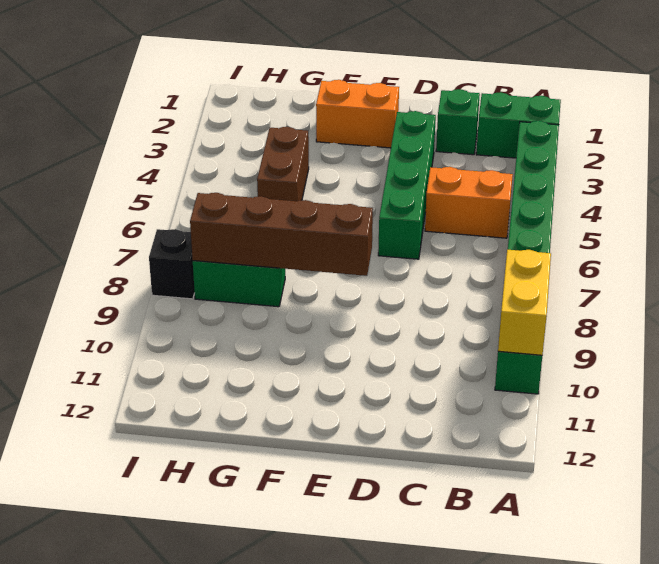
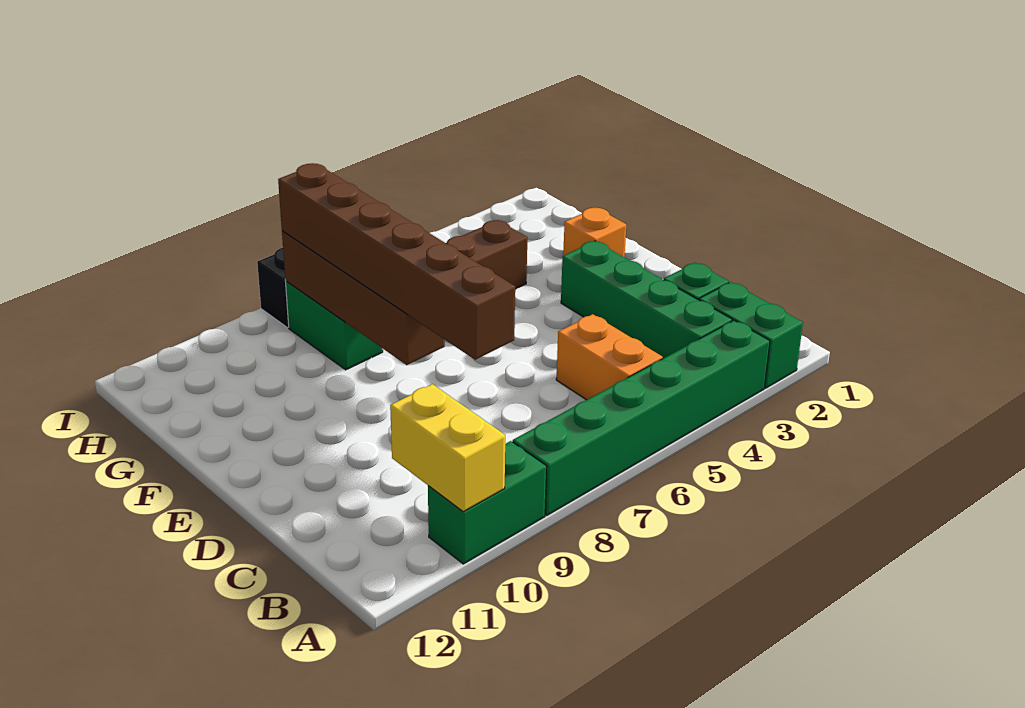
yellow 1x2 brick [498,250,551,355] -> yellow 1x2 brick turned to [390,384,505,512]
none -> brown 1x6 brick [278,163,515,360]
green 1x4 brick [378,111,436,259] -> green 1x4 brick turned to [561,241,732,358]
orange 1x2 brick [316,80,399,148] -> orange 1x1 brick [563,208,626,257]

